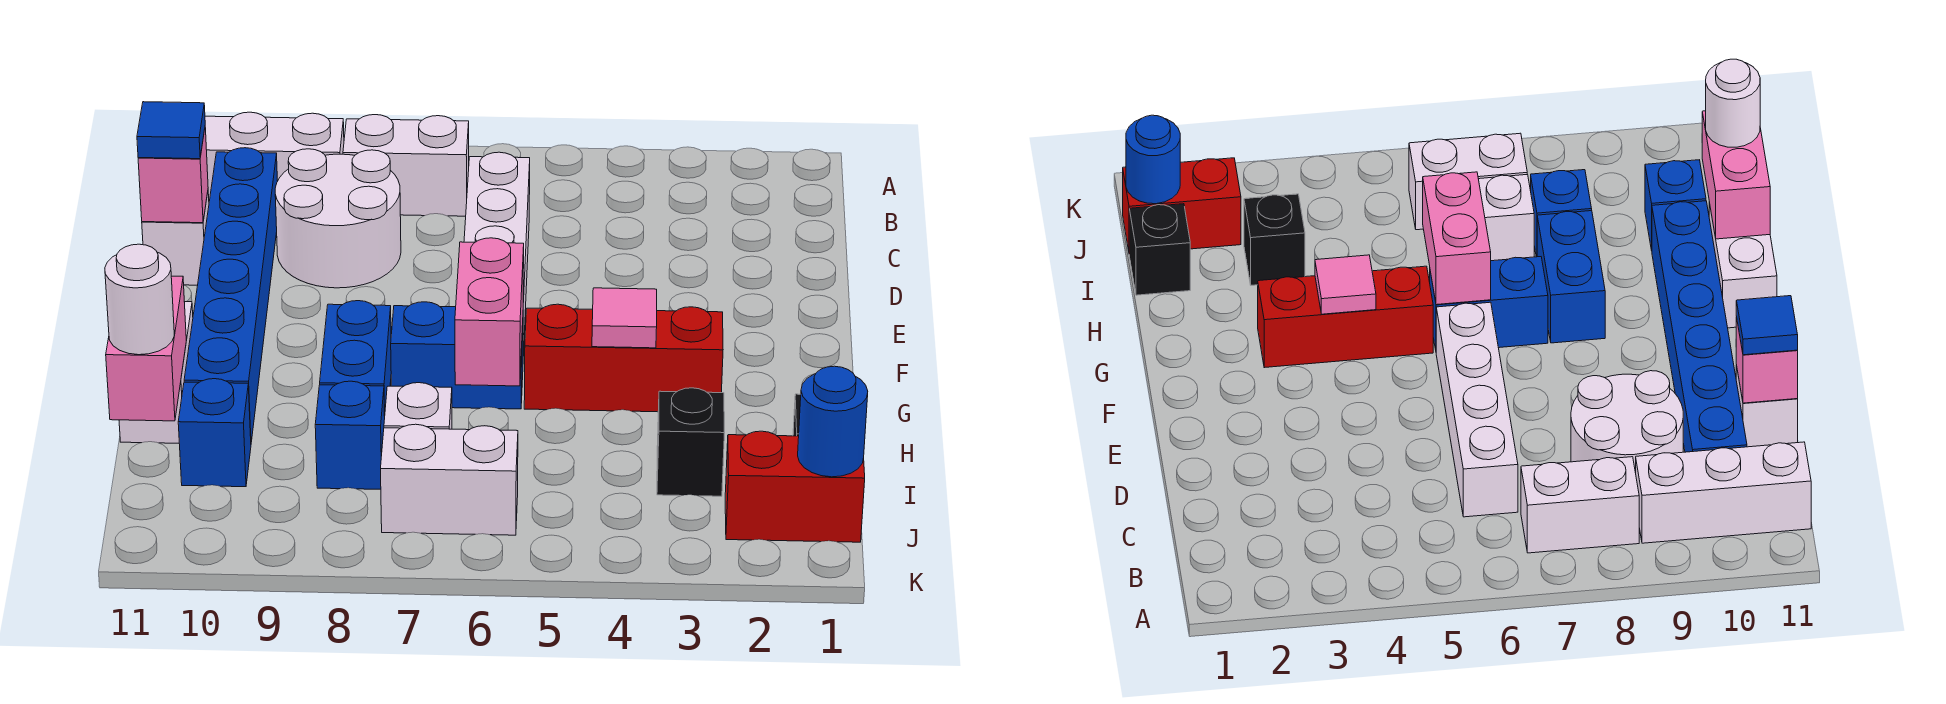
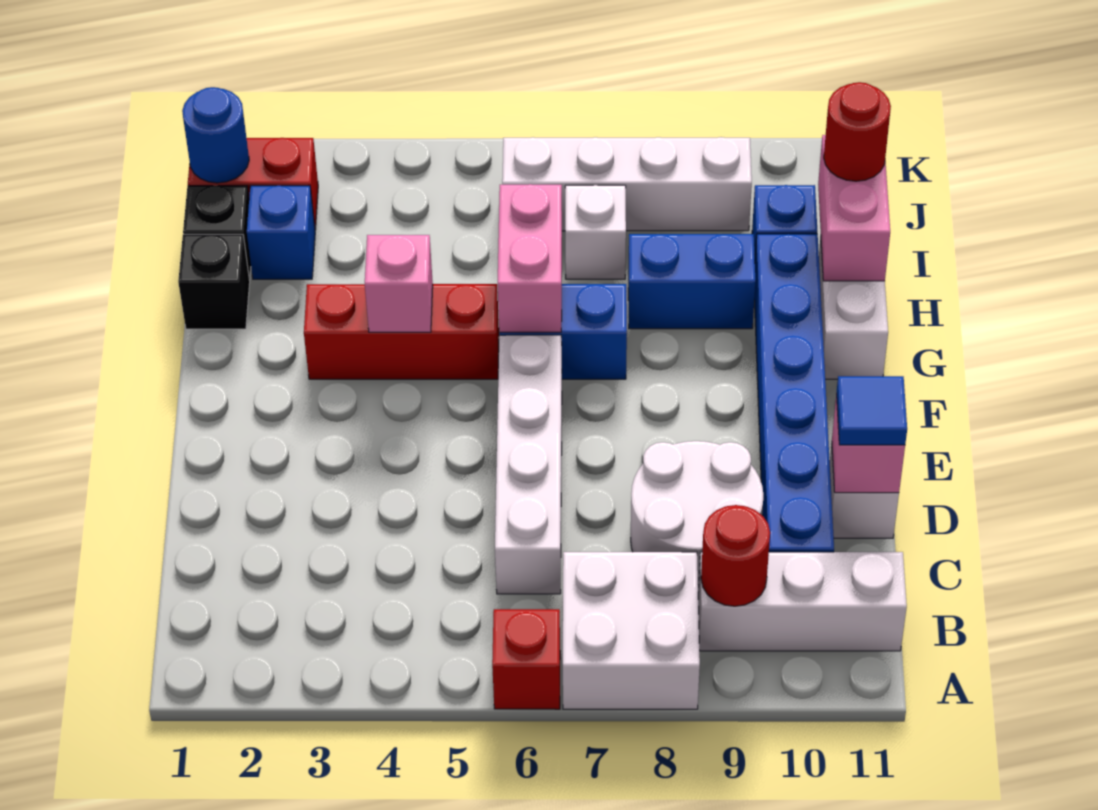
none -> red 1x1 brick [492,609,560,709]
white 1x2 brick [343,115,469,216] -> white 2x2 brick [563,552,700,709]
none -> red 1x1 round brick [701,505,770,606]
pink 1x1 tile [592,288,657,348] -> pink 1x1 brick [365,235,433,332]
blue 1x2 brick [320,301,391,416] -> blue 1x2 brick turned to [628,234,755,329]
black 1x1 brick [657,388,724,496] -> black 1x1 brick moved to [178,234,250,329]
blue 1x1 brick [315,381,385,489] -> blue 1x1 brick moved to [247,186,315,279]
white 1x1 round brick [105,244,174,355] -> red 1x1 round brick [824,82,891,181]
white 1x2 brick [381,424,518,535] -> white 1x4 brick [502,137,752,231]

